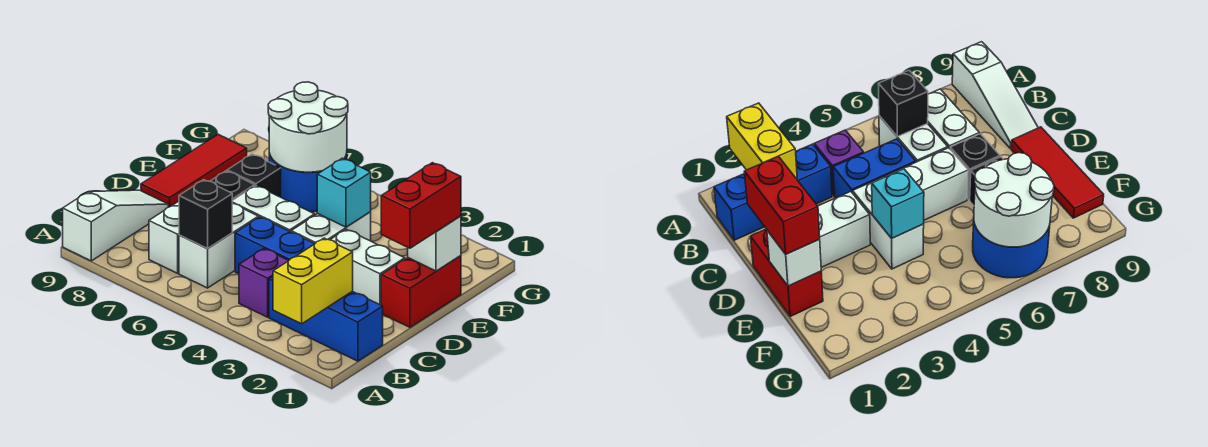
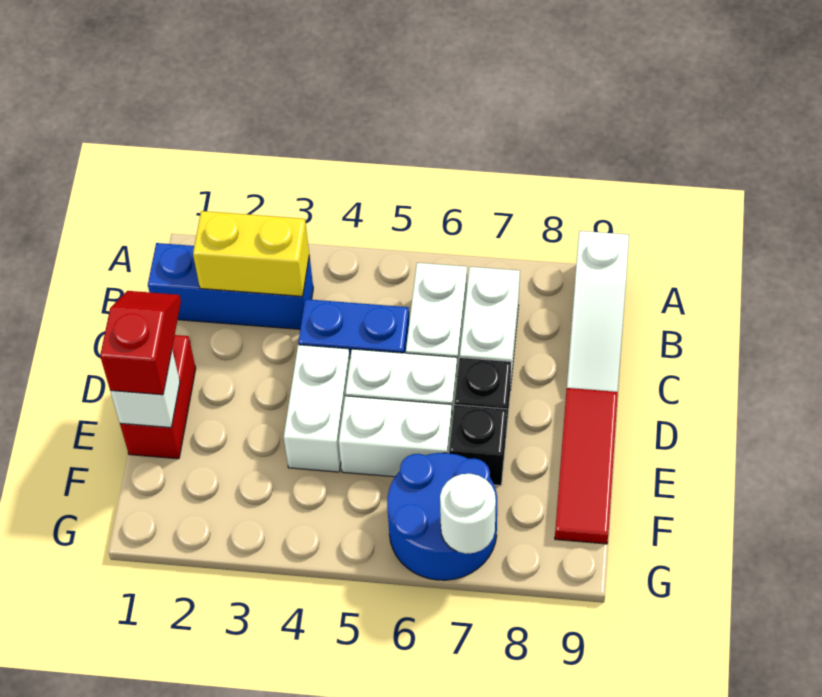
yellow 1x2 brick [273,238,353,324] -> yellow 1x2 brick turned to [193,211,309,296]
purple 1x1 brick [239,249,289,317] -> none
black 1x1 brick [179,180,232,248] -> none
red 1x2 brick [381,163,461,248] -> red 1x2 slope [100,291,181,395]
white 1x2 brick [330,229,405,305] -> white 1x2 brick moved to [339,396,452,477]
cyan 1x1 brick [317,158,371,227] -> none
white 2x2 round brick [268,82,348,172] -> white 1x1 round brick [440,474,496,554]

